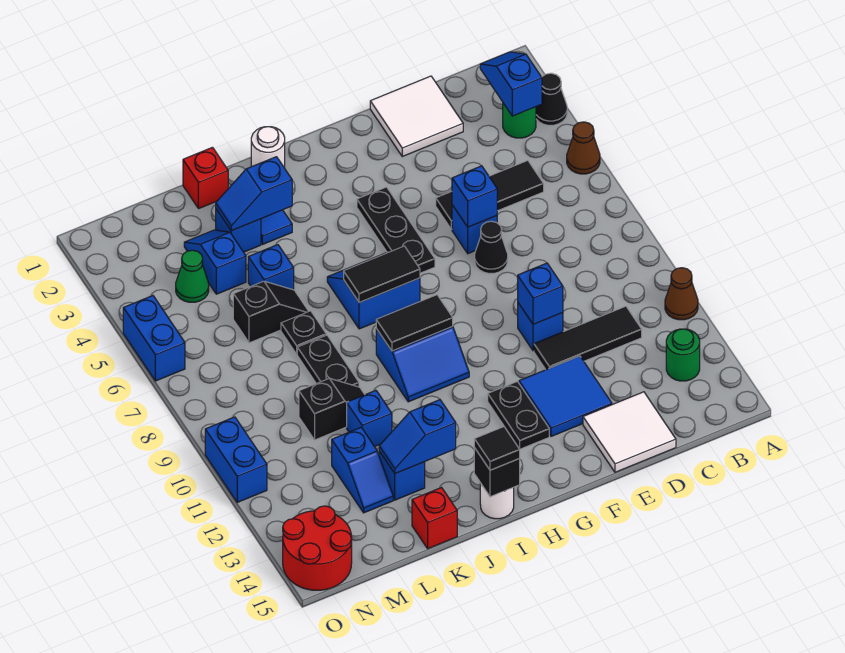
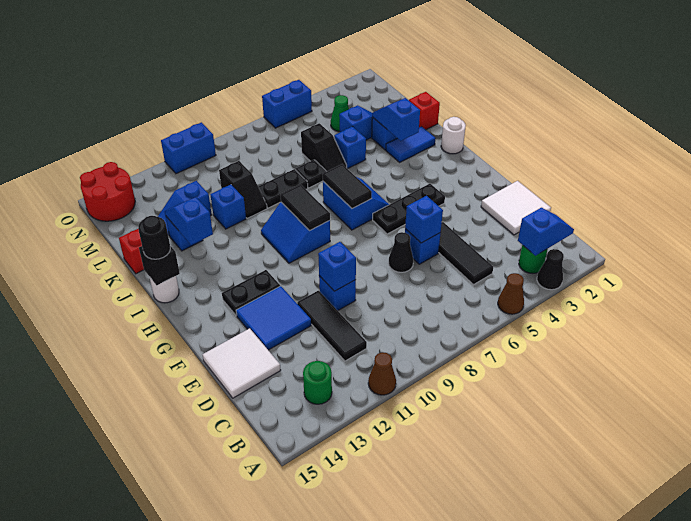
black 1x1 tile [474,427,520,470] -> black 1x1 round brick [138,216,170,259]

